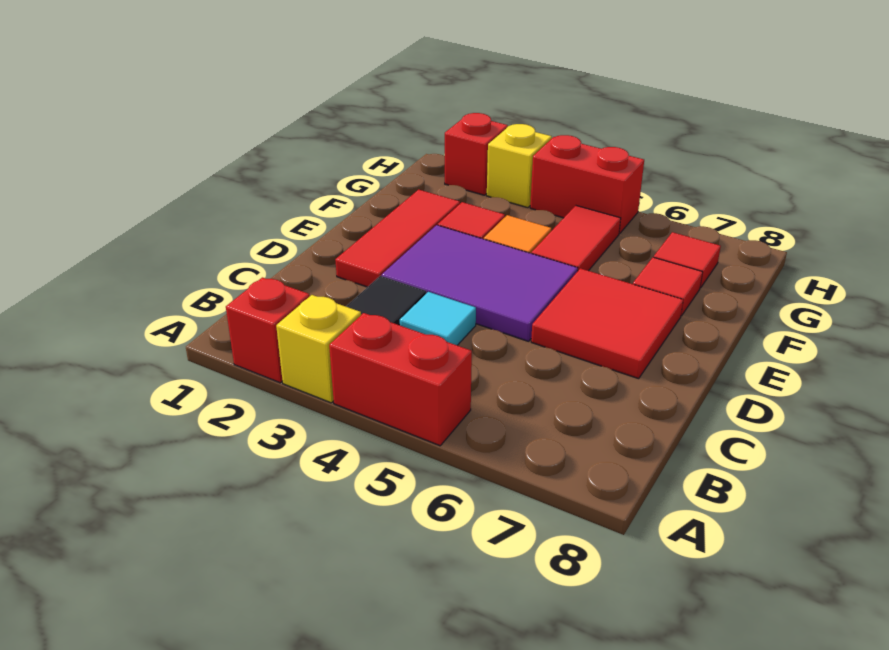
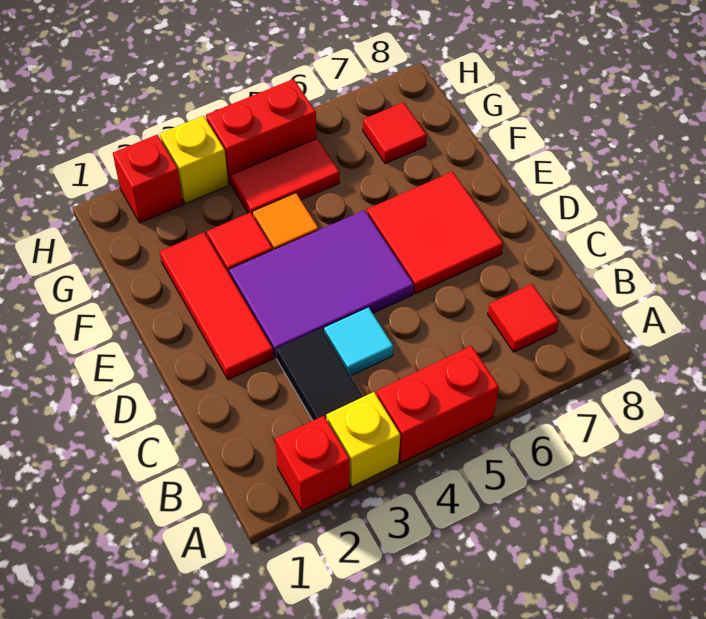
red 1x2 tile [532,206,621,271] -> red 1x2 tile turned to [231,139,340,215]
red 1x1 tile [633,257,703,316] -> red 1x1 tile moved to [488,284,559,352]

